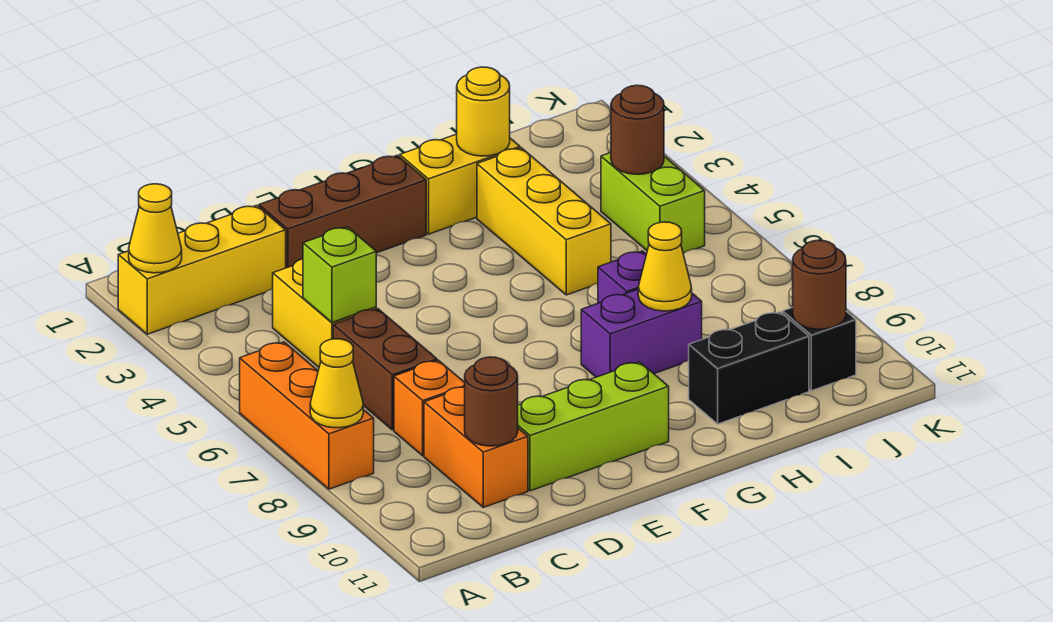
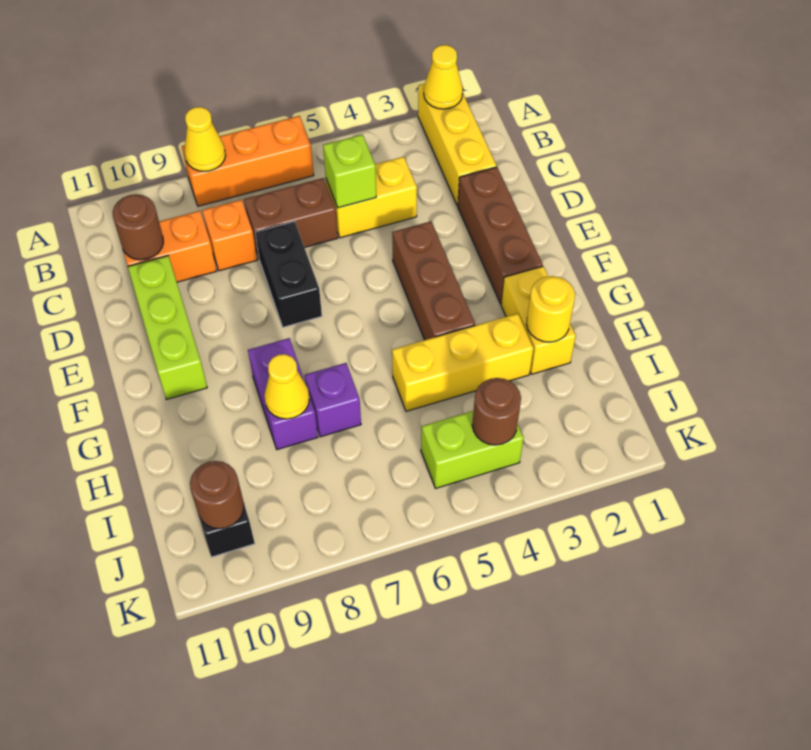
none -> brown 1x3 brick [392,221,475,340]
black 1x2 brick [689,312,809,424] -> black 1x2 brick moved to [255,222,322,327]

